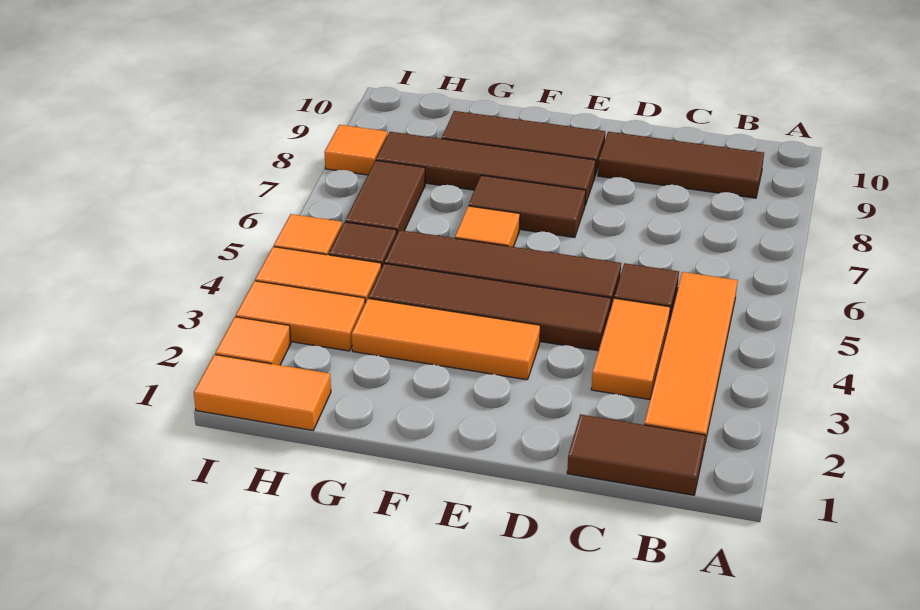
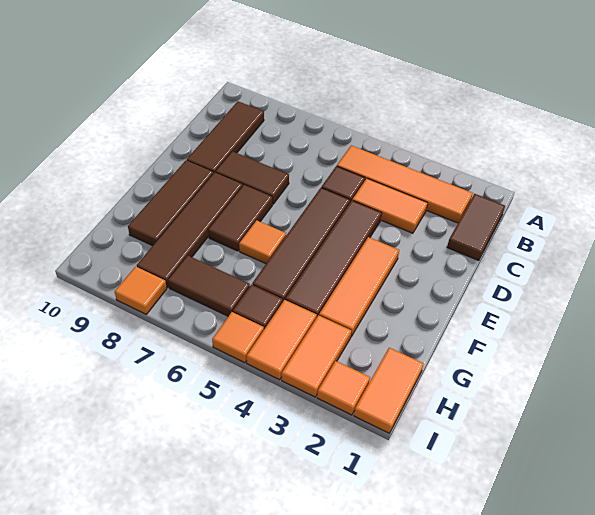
none -> brown 1x2 tile [216,151,289,204]

